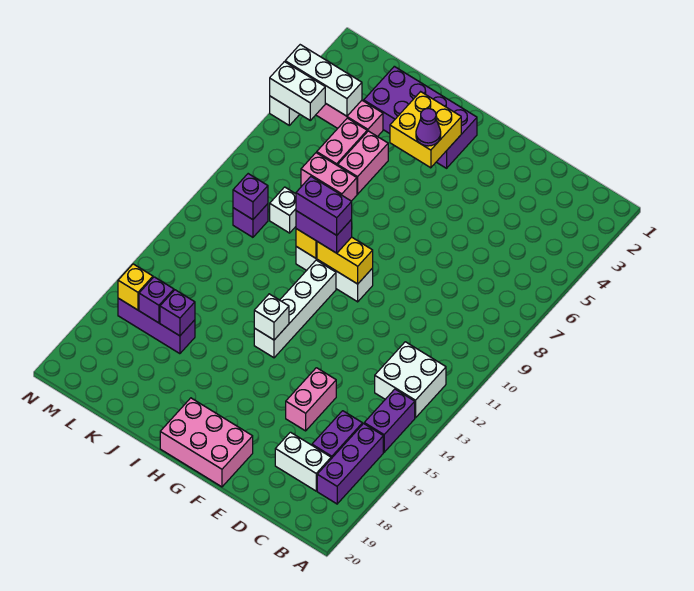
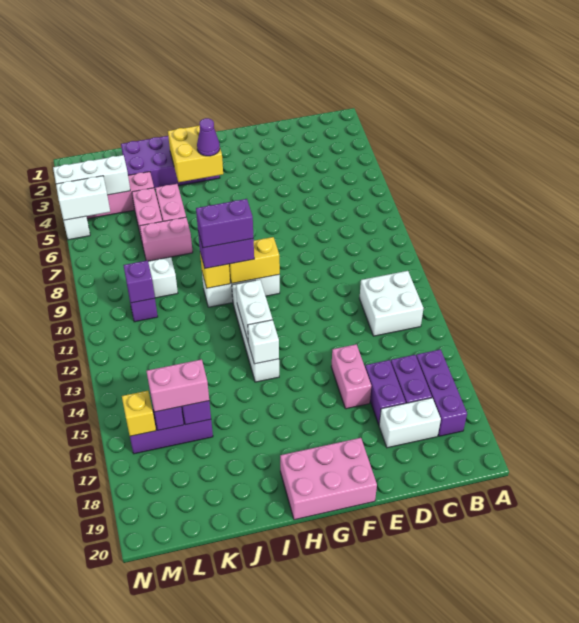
purple 1x2 brick [364,389,415,452] -> purple 1x2 brick moved to [365,360,406,424]
none -> white 1x2 brick [236,280,273,343]
none -> pink 1x2 brick [147,359,209,412]

